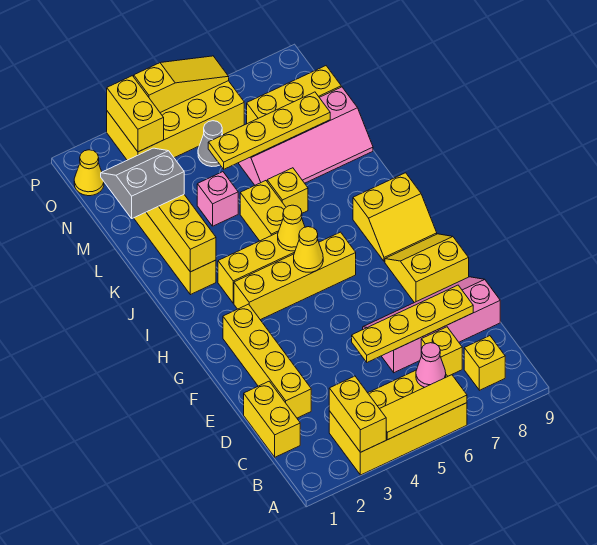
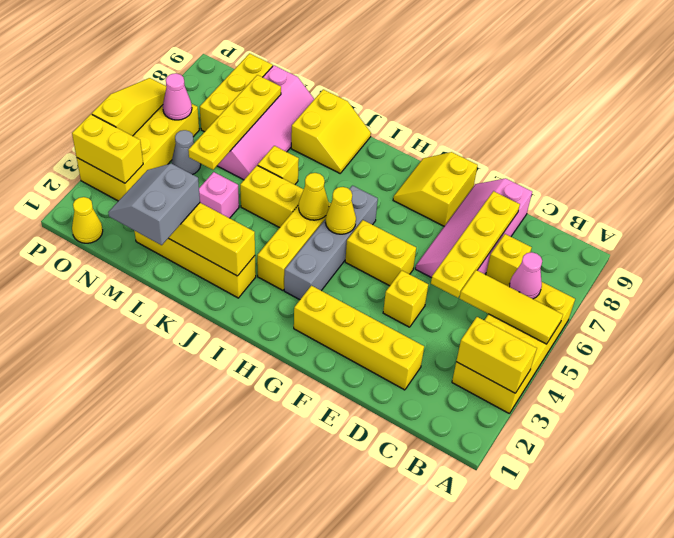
yellow 1x3 tile [380,375,467,440] -> yellow 1x3 tile turned to [460,270,563,344]
yellow 1x1 brick [464,336,505,390] -> yellow 1x1 brick moved to [383,270,428,327]
yellow 1x2 brick [244,381,300,457] -> yellow 1x2 brick moved to [345,220,416,286]
yellow 1x4 brick [234,232,356,320] -> grey 1x4 brick [284,186,378,300]
yellow 2x2 slope [353,173,437,262] -> yellow 2x2 slope moved to [291,89,371,173]
none -> pink 1x1 cone [163,73,192,120]

